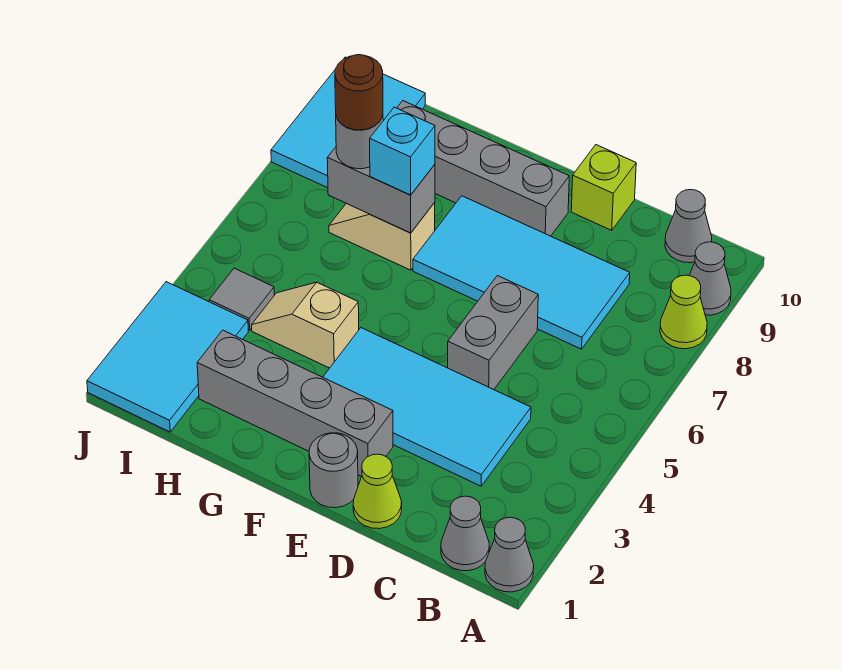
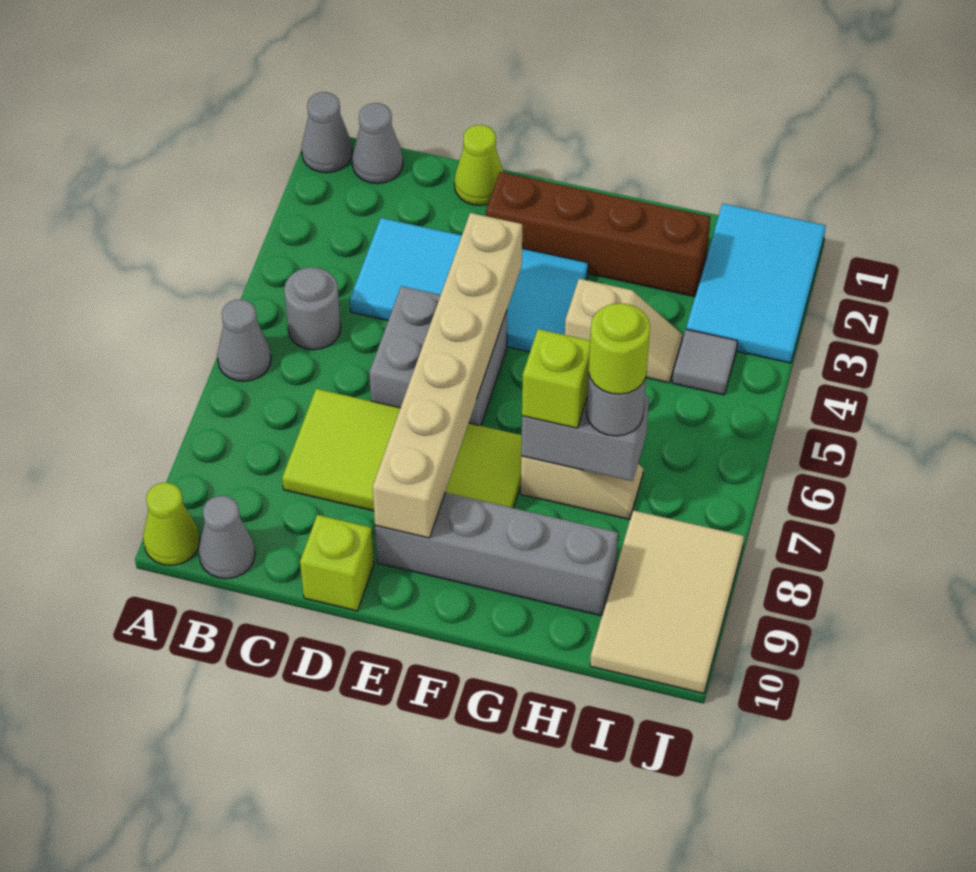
lime 1x1 cone [660,275,707,349] -> lime 1x1 cone moved to [143,483,200,565]
grey 1x1 cone [689,242,731,315] -> grey 1x1 cone moved to [217,299,271,381]
cyan 2x4 tile [413,196,630,349] -> lime 2x4 tile [282,389,522,511]
grey 1x2 brick [448,276,538,390] -> grey 2x2 brick [369,286,507,426]
grey 1x1 round brick [309,433,358,508] -> grey 1x1 round brick moved to [284,267,341,350]
grey 1x4 brick [197,330,393,476] -> brown 1x4 brick [486,172,711,297]
none -> tan 1x6 brick [373,213,522,538]
cyan 1x1 brick [370,107,435,195] -> lime 1x1 brick [522,329,590,428]
brown 1x1 round brick [335,55,383,130] -> lime 1x1 round brick [589,303,650,394]
cyan 2x3 tile [271,57,425,188] -> tan 2x3 tile [590,510,744,693]

